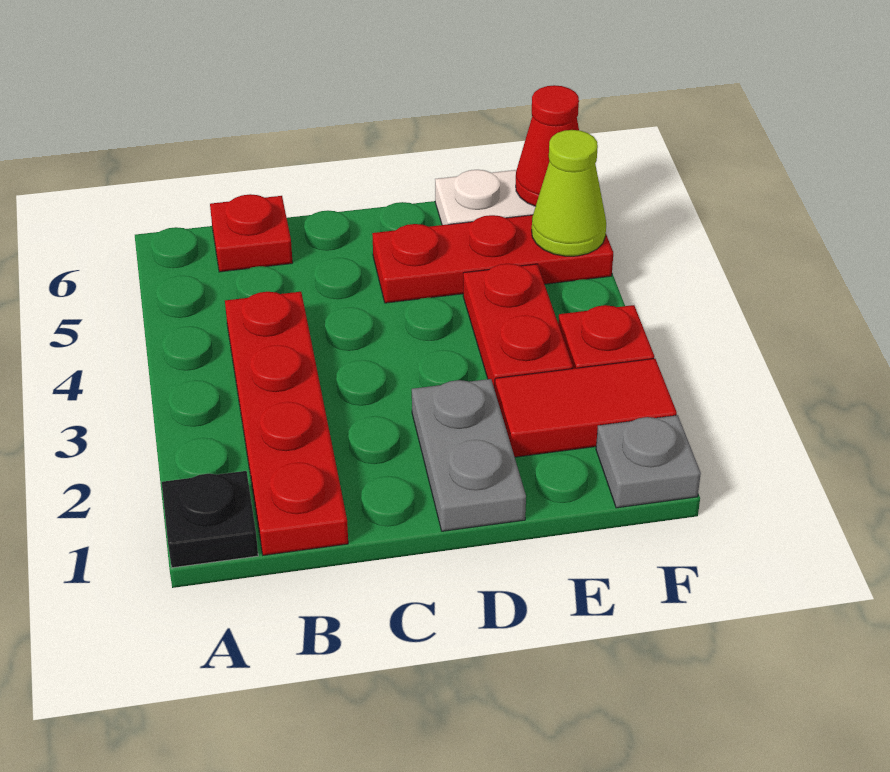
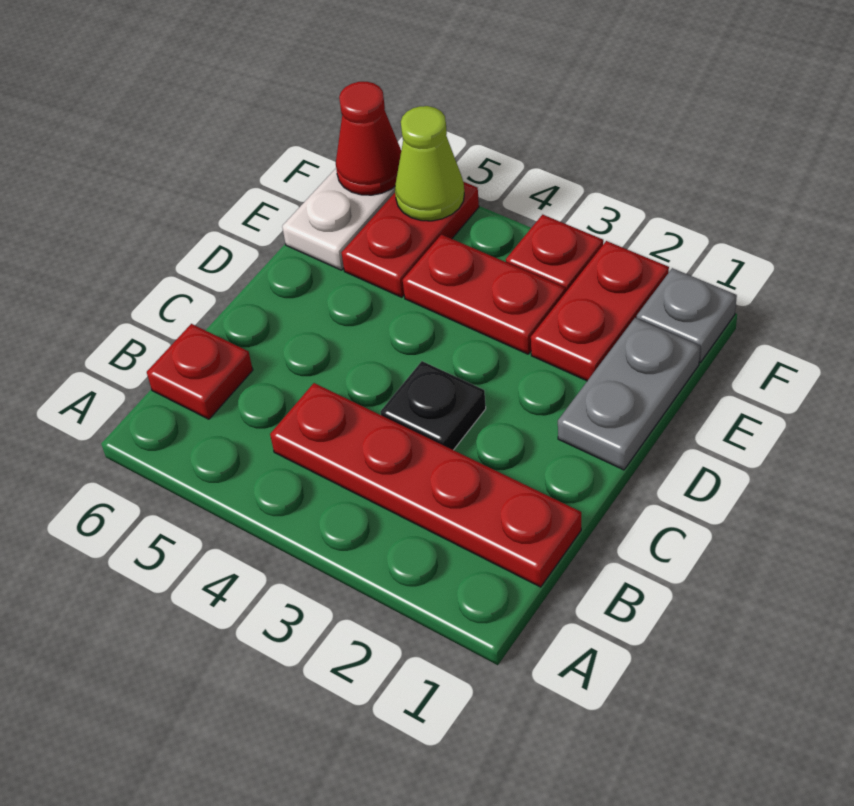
black 1x1 plate [162,471,258,568] -> black 1x1 plate moved to [380,361,486,450]
grey 1x2 plate [412,379,526,531] -> grey 1x2 plate turned to [558,318,700,470]
red 1x3 plate [372,215,613,303] -> red 1x2 plate [342,182,479,297]
red 1x2 tile [495,359,677,457] -> red 1x2 plate [531,241,669,381]

